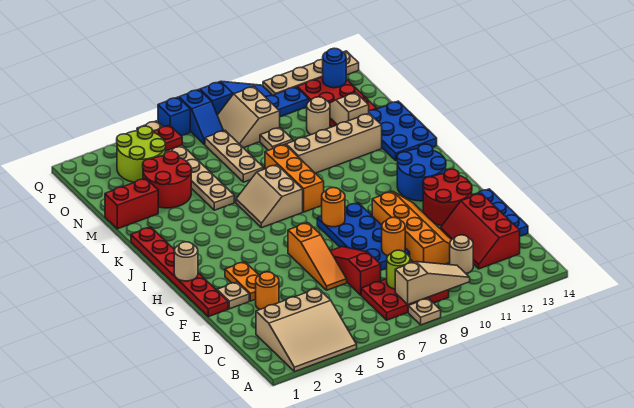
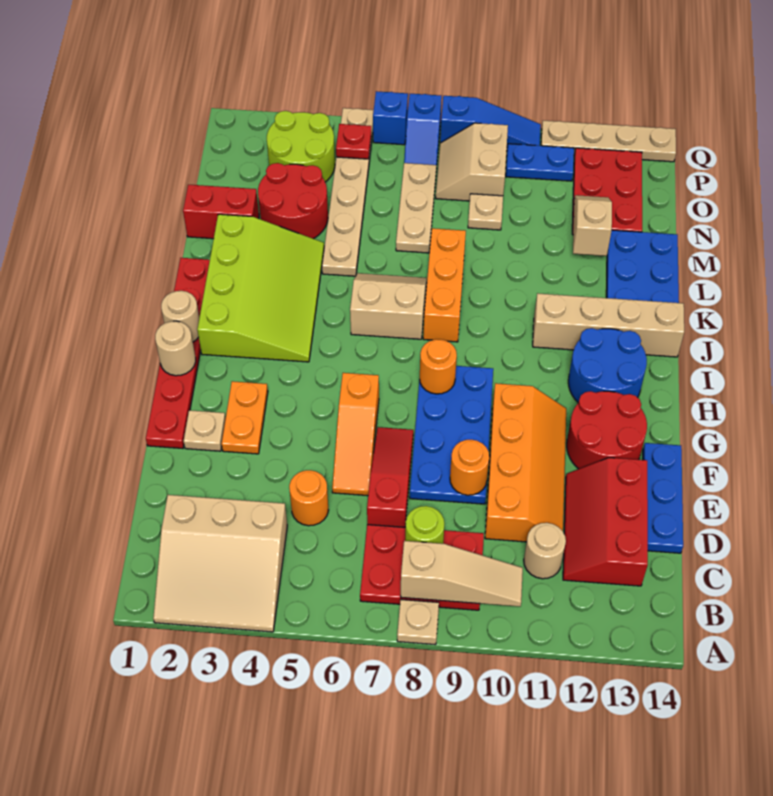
orange 1x1 round brick [256,272,279,309] -> orange 1x1 round brick moved to [289,470,329,526]
none -> lime 3x4 slope [197,214,324,362]
tan 2x2 slope [236,165,303,228] -> tan 2x2 slope turned to [350,273,427,339]
tan 1x4 brick [286,113,382,173] -> tan 1x4 brick moved to [533,293,684,357]
tan 1x1 round brick [307,97,330,135] -> tan 1x1 round brick moved to [161,291,199,342]
blue 1x1 round brick [323,48,346,88] -> none

